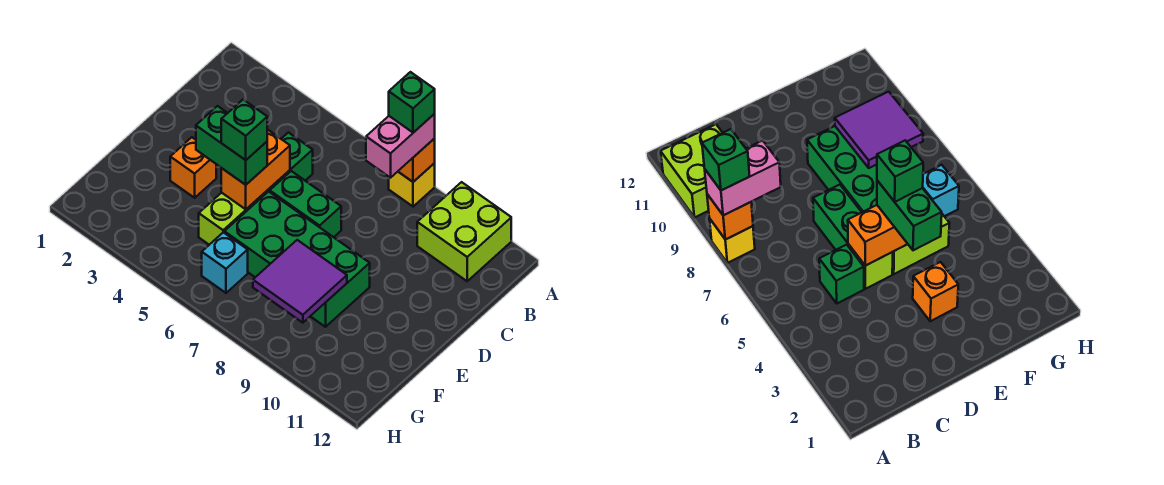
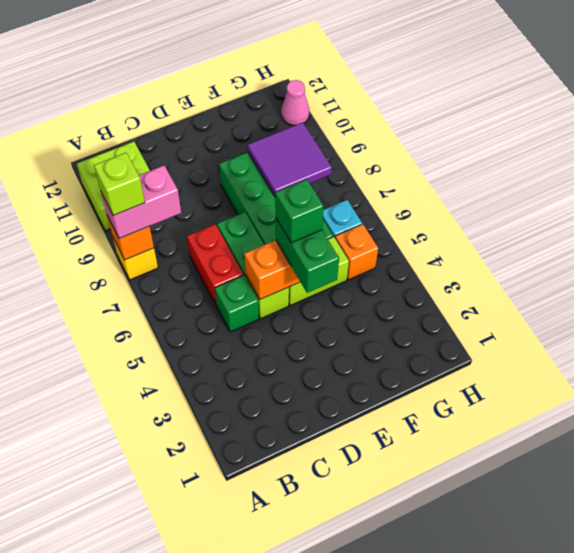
green 1x1 brick [389,72,435,133] -> lime 1x1 brick [94,153,145,216]
none -> red 1x2 brick [187,224,243,306]
orange 1x1 brick [170,137,216,198] -> orange 1x1 brick moved to [335,224,378,280]
none -> pink 1x1 cone [281,80,309,125]

